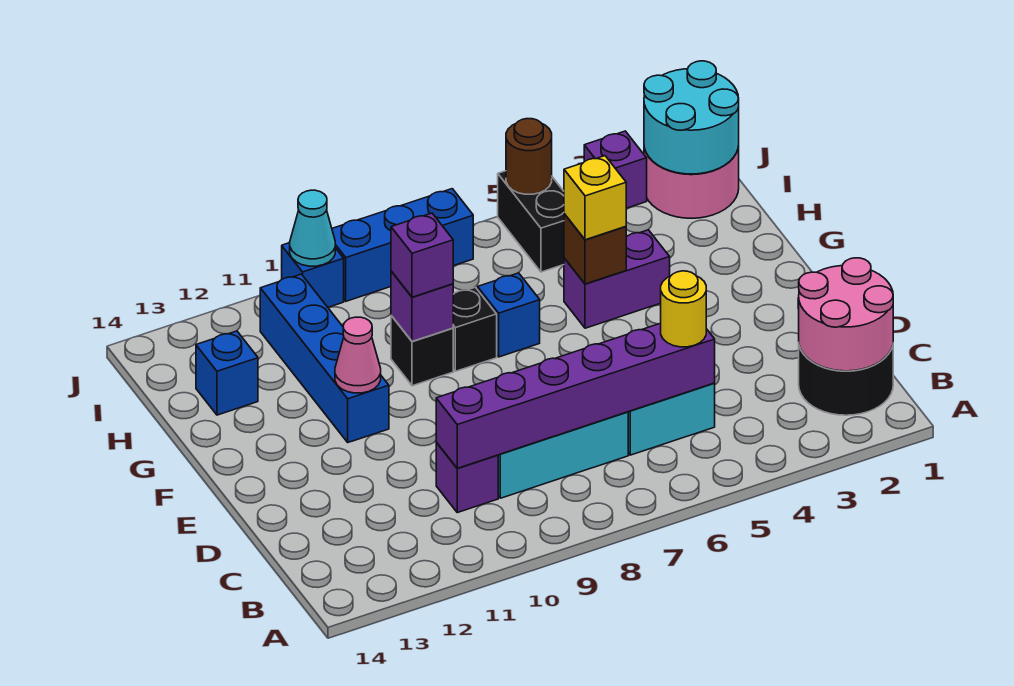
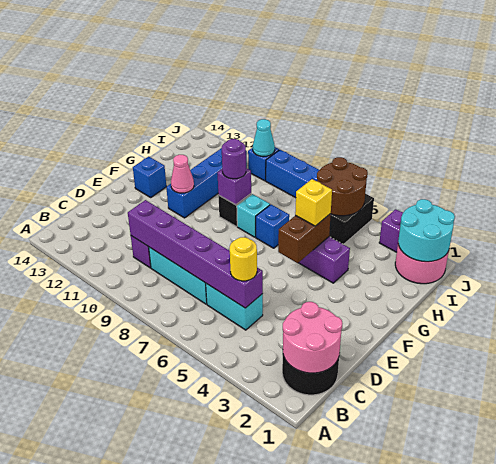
brown 1x1 brick [564,214,626,284] -> brown 1x2 brick [278,214,331,263]
black 1x1 brick [453,287,497,371] -> cyan 1x1 brick [237,194,270,237]
purple 1x1 brick [391,213,453,297] -> purple 1x1 round brick [222,139,246,179]
blue 1x1 brick [196,331,258,415] -> blue 1x1 brick moved to [133,157,166,197]
brown 1x1 round brick [506,119,552,194] -> brown 2x2 round brick [317,157,368,216]

